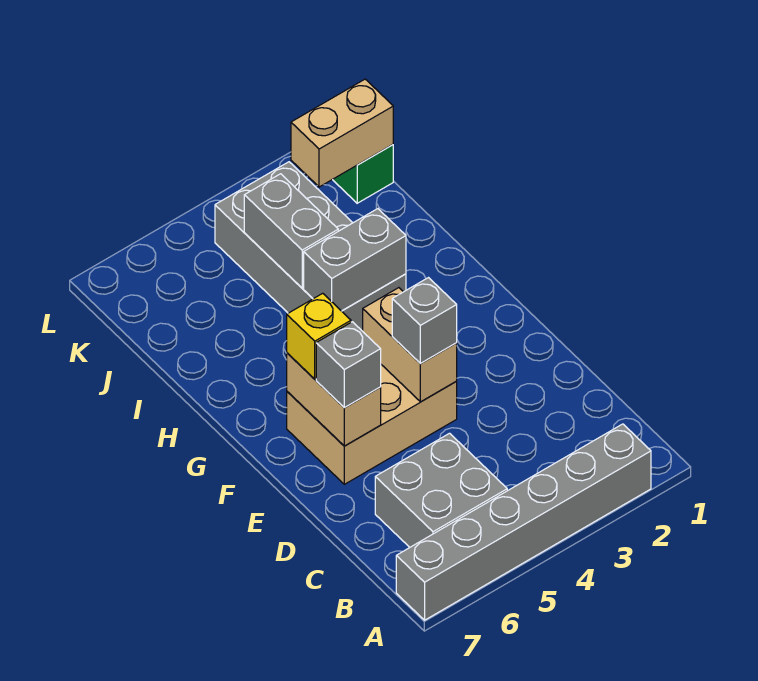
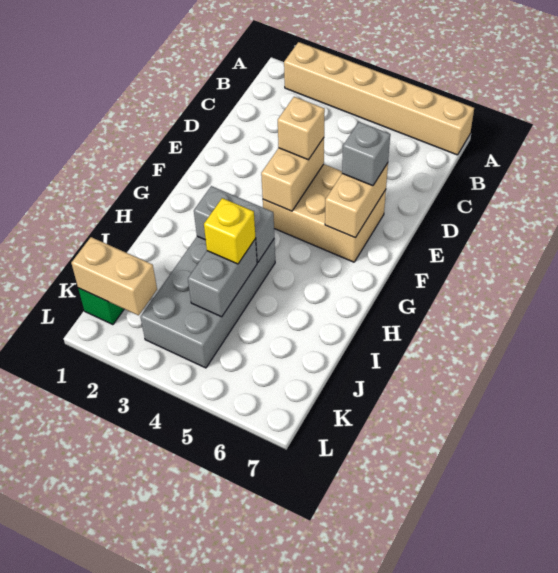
grey 1x6 brick [396,424,651,620] -> tan 1x6 brick [284,42,474,155]
grey 2x2 brick [375,433,507,547] -> none
grey 1x1 brick [392,278,457,364] -> tan 1x1 brick [278,97,325,160]
yellow 1x1 brick [287,293,351,379] -> yellow 1x1 brick moved to [204,198,255,264]

